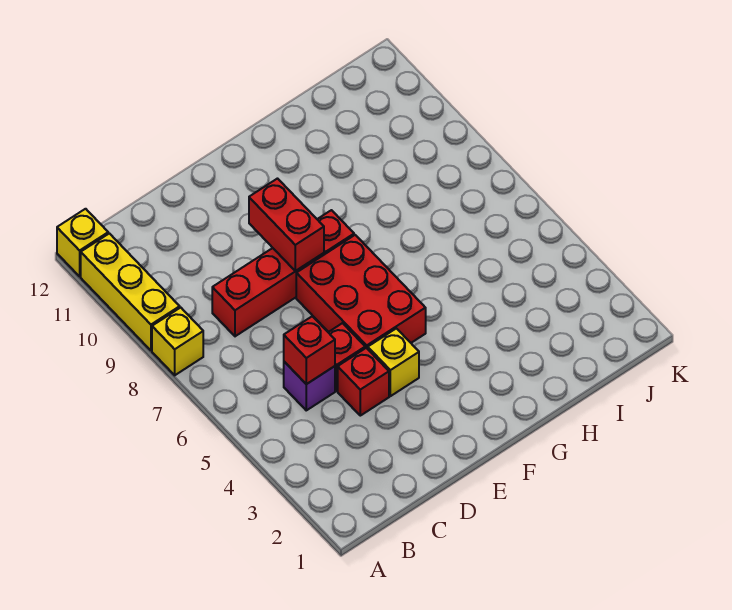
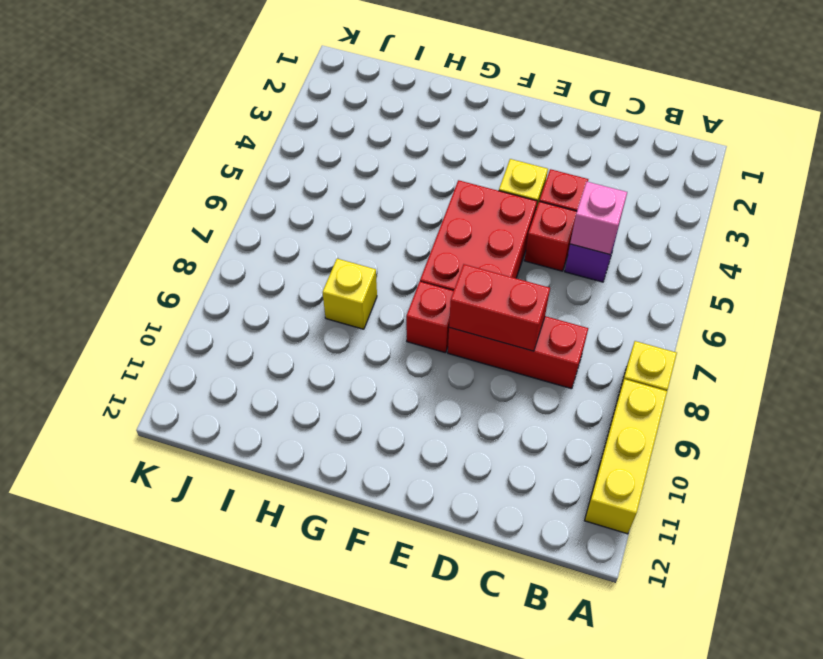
yellow 1x1 brick [57,209,108,276] -> yellow 1x1 brick moved to [322,259,377,329]
red 1x1 brick [284,316,335,384] -> pink 1x1 brick [570,182,627,255]
red 1x2 brick [249,179,324,271] -> red 1x2 brick turned to [449,264,550,351]

